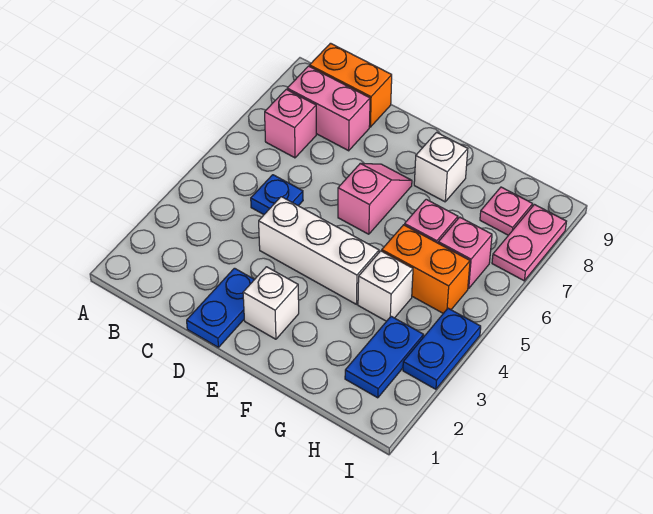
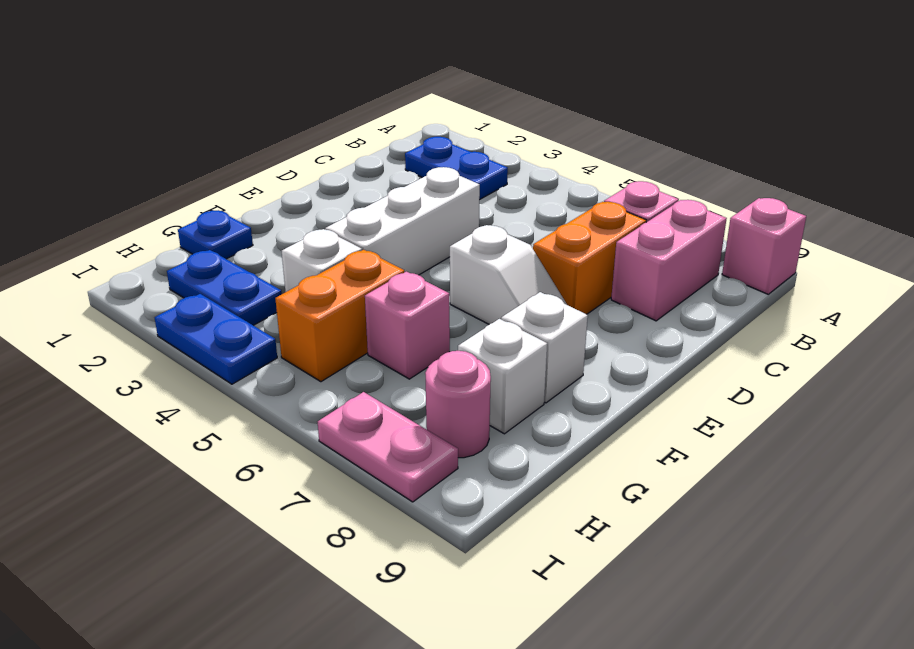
orange 1x2 brick [310,43,392,127] -> orange 1x2 brick moved to [533,202,646,314]
blue 1x1 plate [251,175,303,214] -> blue 1x1 plate moved to [178,211,253,259]
blue 1x2 plate [187,268,255,347] -> blue 1x2 plate moved to [405,137,508,200]
white 1x1 brick [243,267,299,339] -> white 1x1 brick moved to [458,319,547,434]
pink 1x2 slope [338,163,412,234] -> white 1x2 slope [450,225,567,324]
pink 1x1 brick [438,217,492,289] -> pink 1x1 brick moved to [722,198,806,294]
pink 1x1 plate [480,187,533,235] -> pink 1x1 round brick [425,351,491,458]

